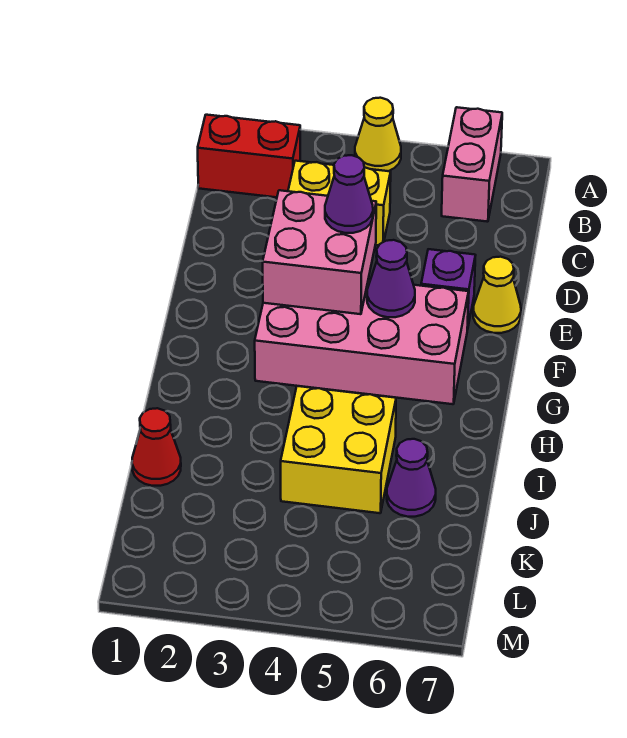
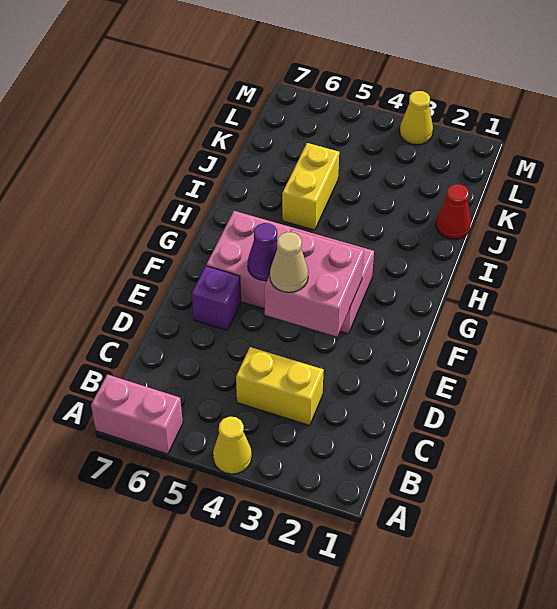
pink 1x2 brick [442,107,502,222] -> pink 1x2 brick turned to [91,374,183,454]
red 1x2 brick [198,115,300,197] -> none
purple 1x1 cone [325,155,373,233] -> tan 1x1 cone [270,232,308,292]
yellow 1x1 cone [473,257,521,333] -> yellow 1x1 cone moved to [400,91,433,145]
yellow 2x2 brick [281,386,396,513] -> yellow 1x2 brick [282,143,339,230]
purple 1x1 cone [387,439,436,517] -> none

